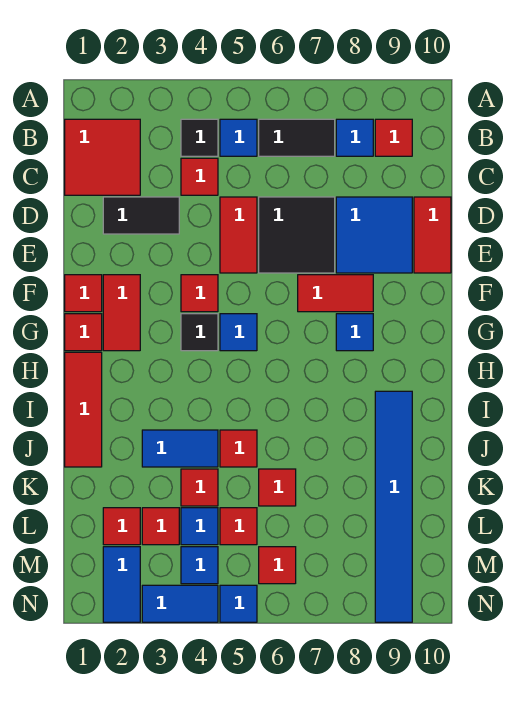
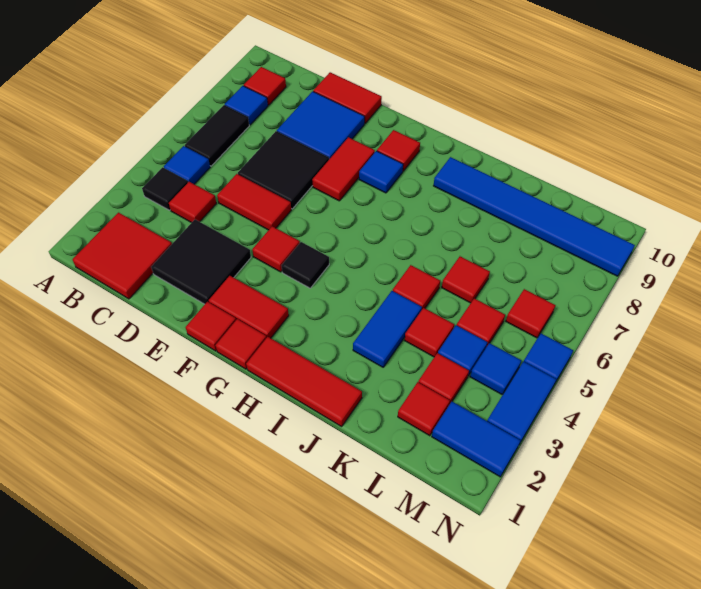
black 1x2 tile [103,197,179,234] -> black 2x2 tile [151,220,251,304]
blue 1x1 tile [220,314,257,351] -> none
none -> red 1x1 tile [377,130,420,171]

